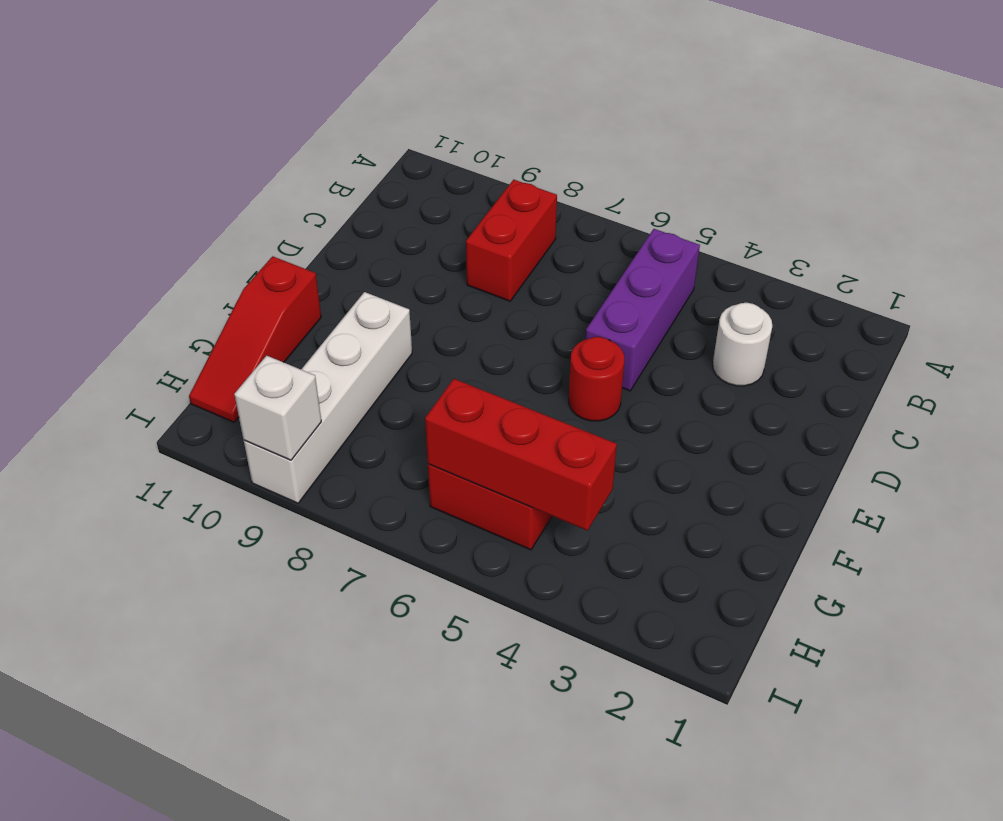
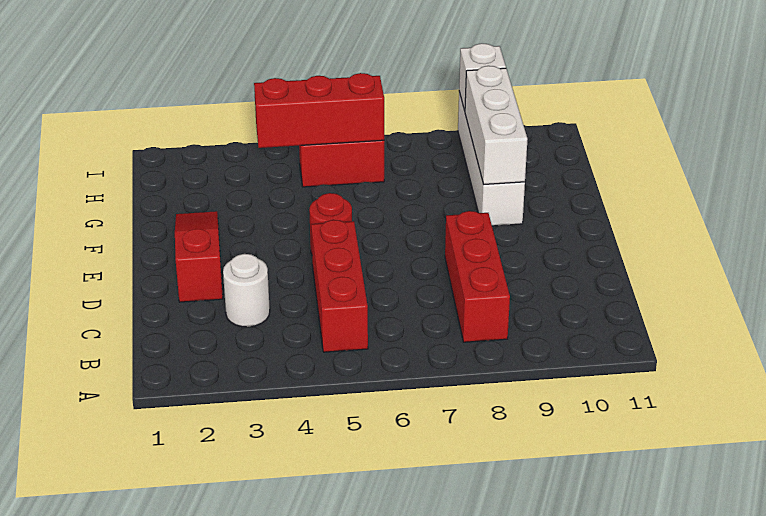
purple 1x3 brick [586,229,700,391] -> red 1x3 brick [311,220,368,352]
red 1x2 brick [466,180,557,301] -> red 1x3 brick [445,211,510,342]
none -> white 1x3 brick [465,66,528,184]
red 1x3 slope [189,256,321,422] -> red 1x3 slope moved to [175,211,223,302]

